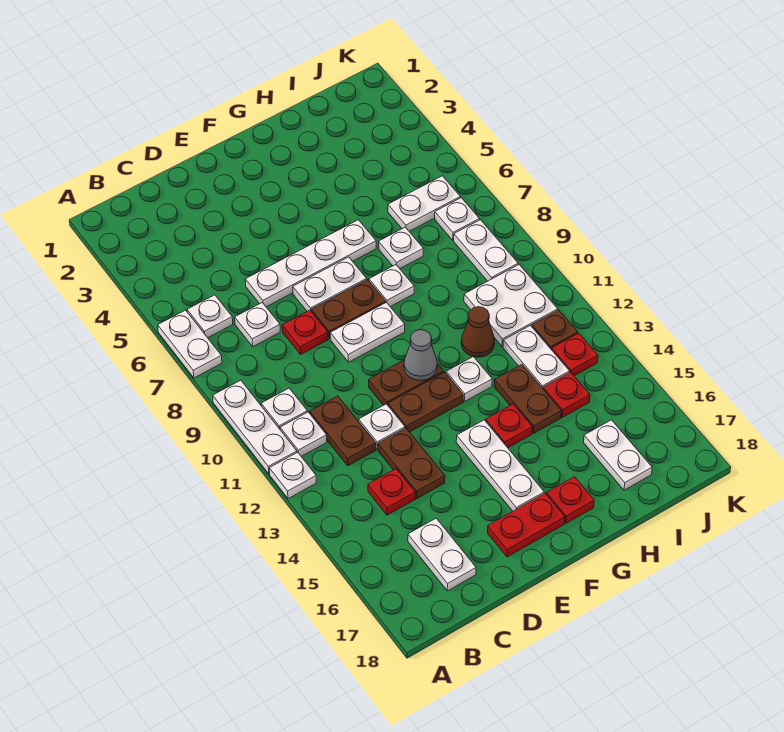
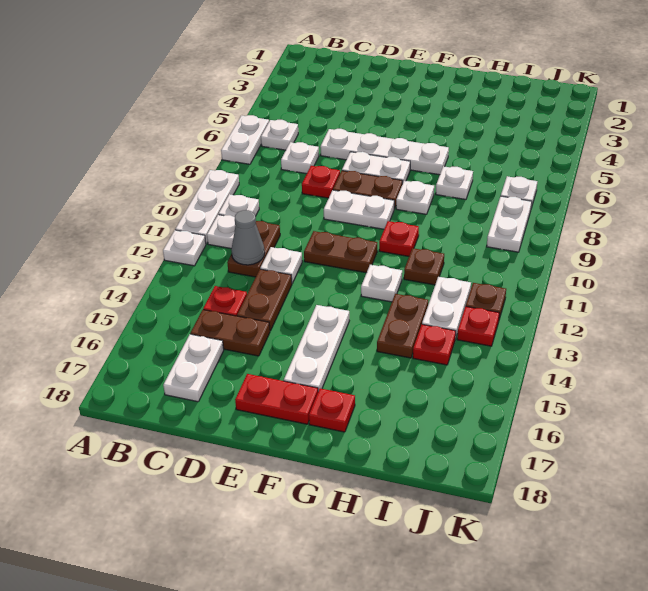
brown 1x2 plate [388,372,463,432] -> brown 1x2 plate moved to [190,310,270,356]
grey 1x1 cone [404,330,437,380] -> grey 1x1 cone moved to [231,210,265,265]
red 1x1 plate [486,404,532,448] -> red 1x1 plate moved to [379,221,419,256]
brown 1x1 cone [461,307,494,357] -> brown 1x1 plate [404,248,444,285]
white 1x2 plate [388,176,460,231] -> none
white 2x2 plate [464,265,558,347] -> none
white 1x2 plate [584,420,652,490] -> none

